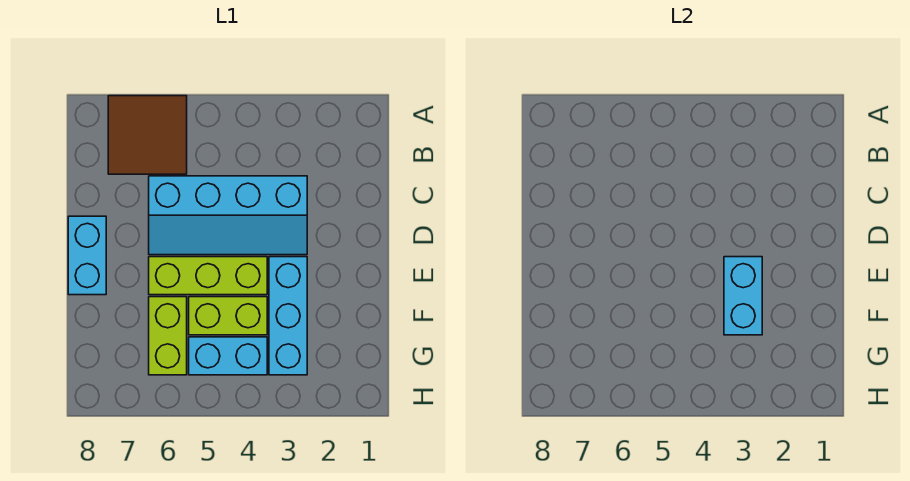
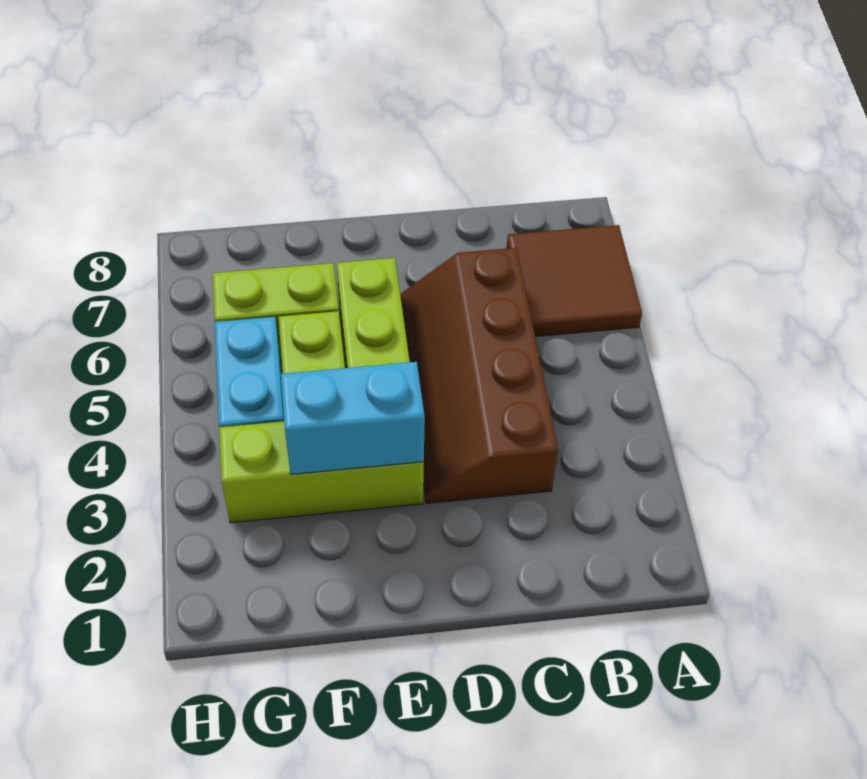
cyan 2x4 slope [149,176,307,255] -> brown 2x4 slope [400,248,558,503]
cyan 1x2 brick [68,216,106,295] -> none
cyan 1x3 brick [269,257,307,375] -> lime 1x3 brick [219,421,424,523]

